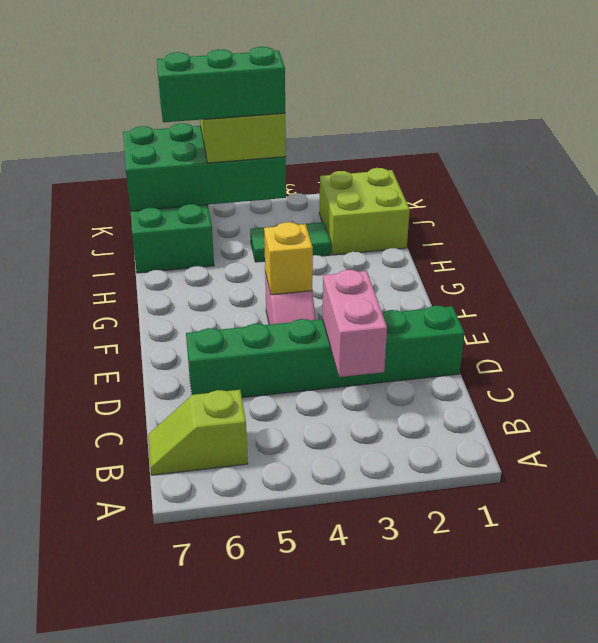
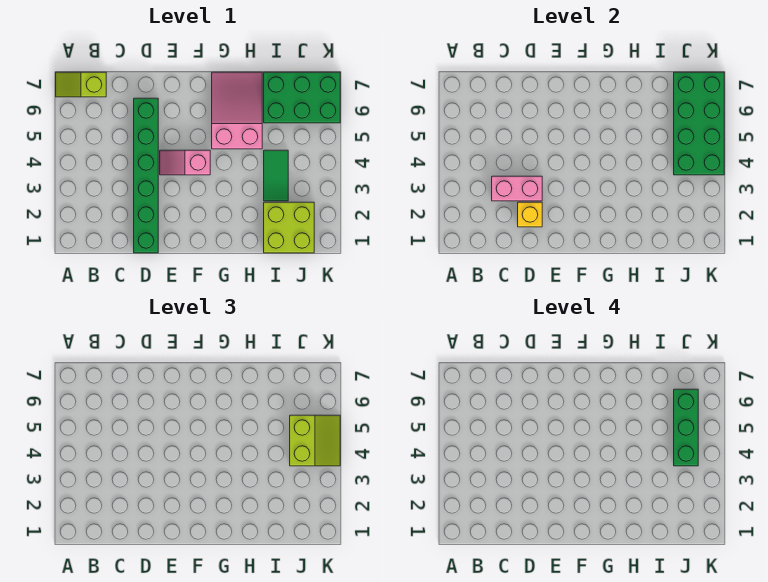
lime 1x2 slope [148,390,248,475] -> lime 1x2 slope turned to [56,72,106,97]
yellow 1x1 brick [264,222,313,295] -> yellow 1x1 brick moved to [518,202,542,227]
none -> pink 2x3 slope [212,72,262,149]

